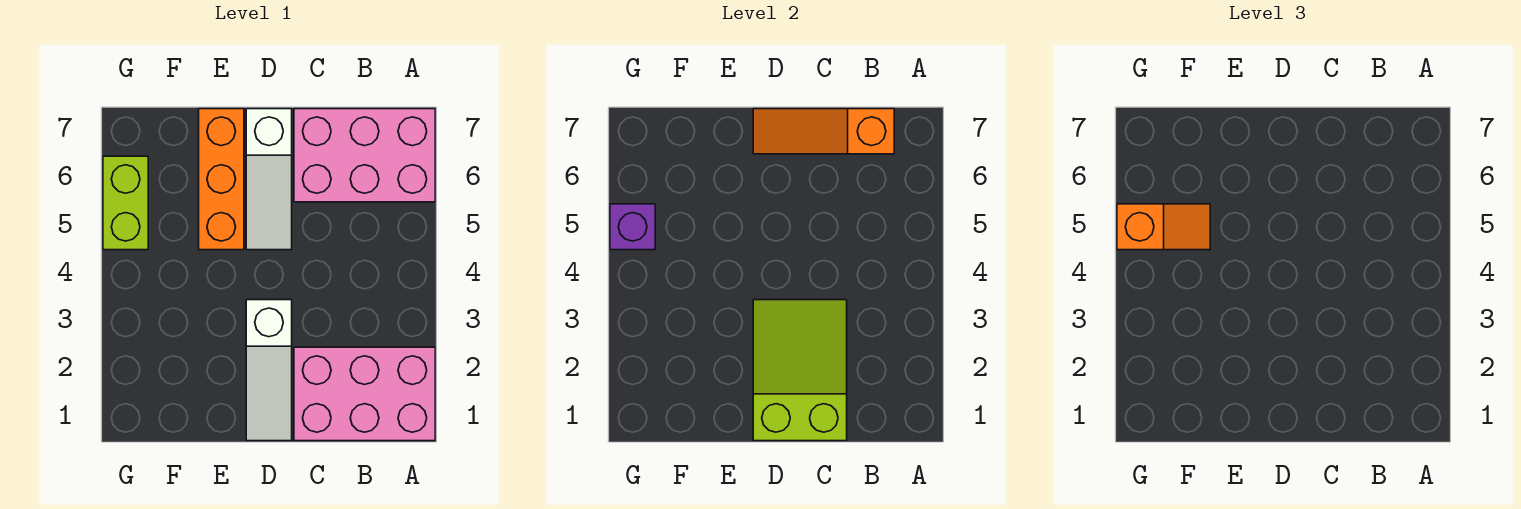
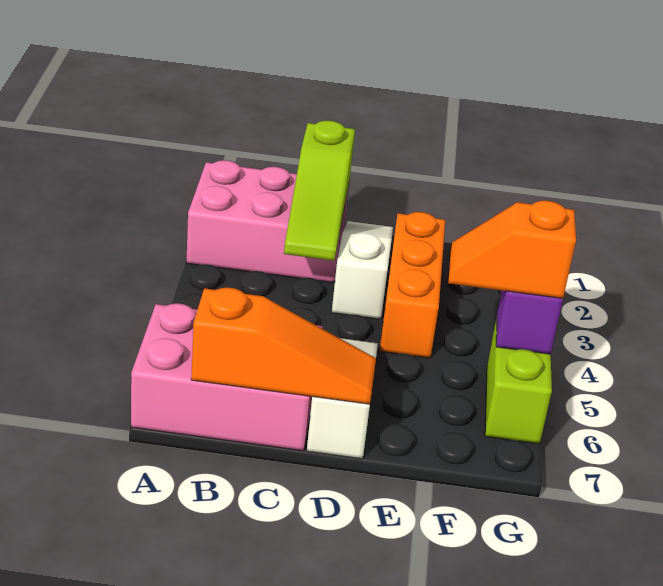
lime 2x3 slope [753,300,847,441] -> lime 1x3 slope [284,121,355,261]
orange 1x3 brick [199,109,244,250] -> orange 1x3 brick moved to [380,212,445,358]

